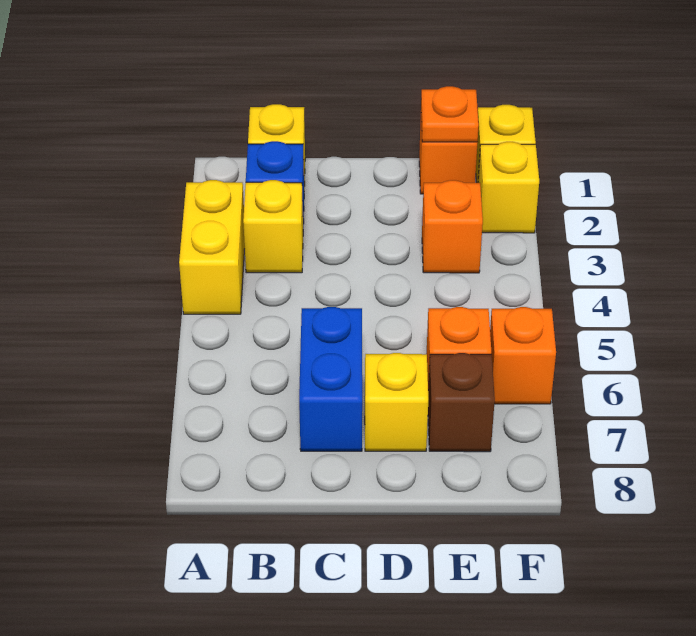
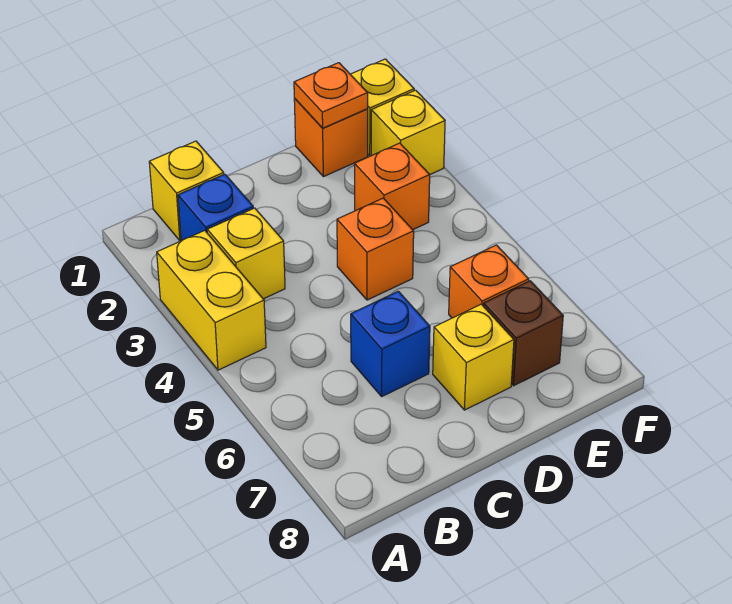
blue 1x2 brick [299,307,362,451] -> blue 1x1 brick [351,291,430,396]
orange 1x1 brick [490,307,556,404] -> orange 1x1 brick moved to [337,198,414,300]

